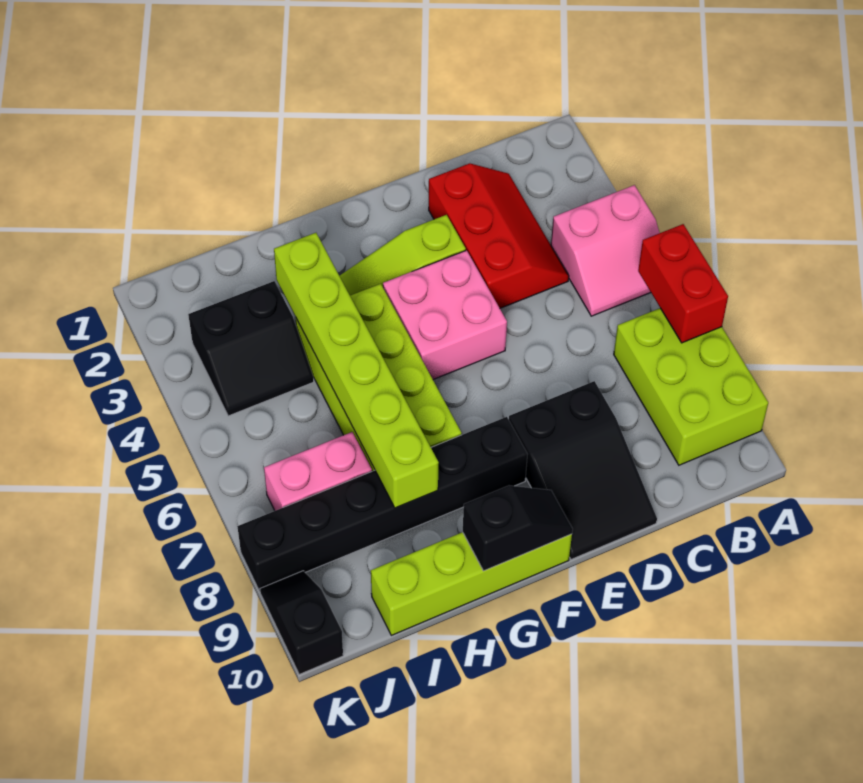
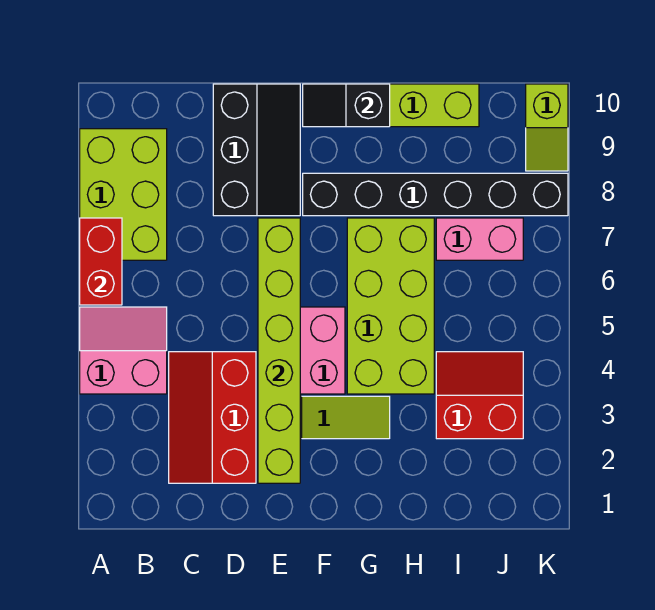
black 2x3 slope [509,381,657,559] -> black 2x3 slope turned to [213,84,300,216]
lime 1x6 brick [274,233,439,508] -> lime 1x6 brick moved to [258,218,300,483]
black 2x2 slope [188,281,314,416] -> red 2x2 slope [436,352,523,439]
black 1x2 slope [260,571,343,674] -> lime 1x2 slope [526,84,568,171]

